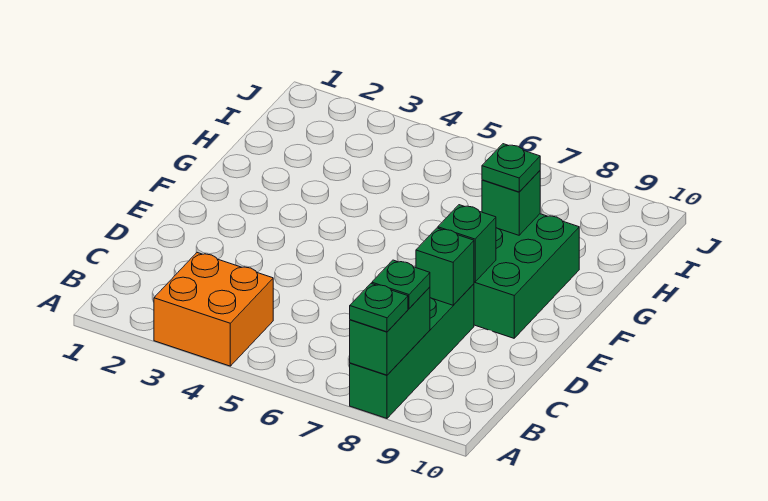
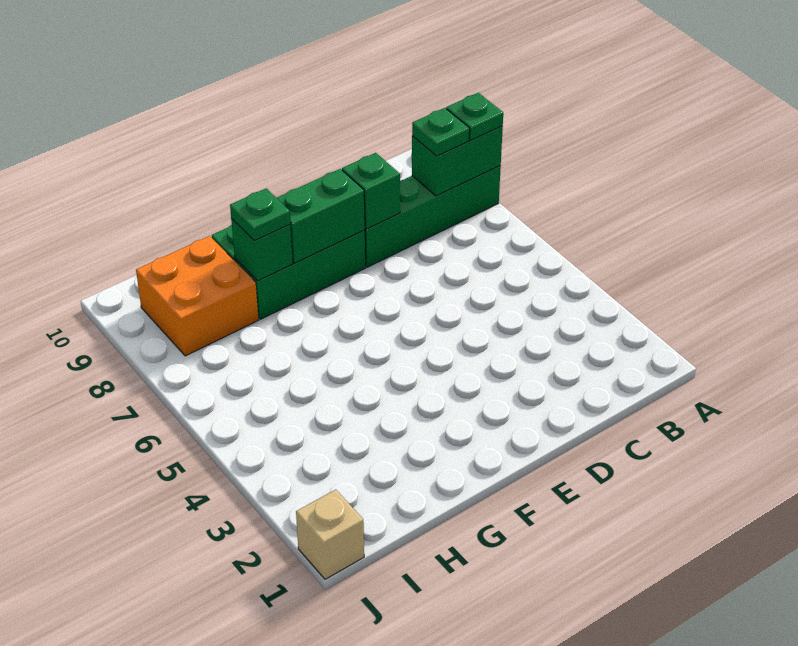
orange 2x2 brick [154,253,273,366] -> orange 2x2 brick moved to [136,236,259,356]
green 1x1 brick [438,205,496,282] -> green 1x2 brick [277,169,365,263]
none -> tan 1x1 brick [296,490,364,579]

